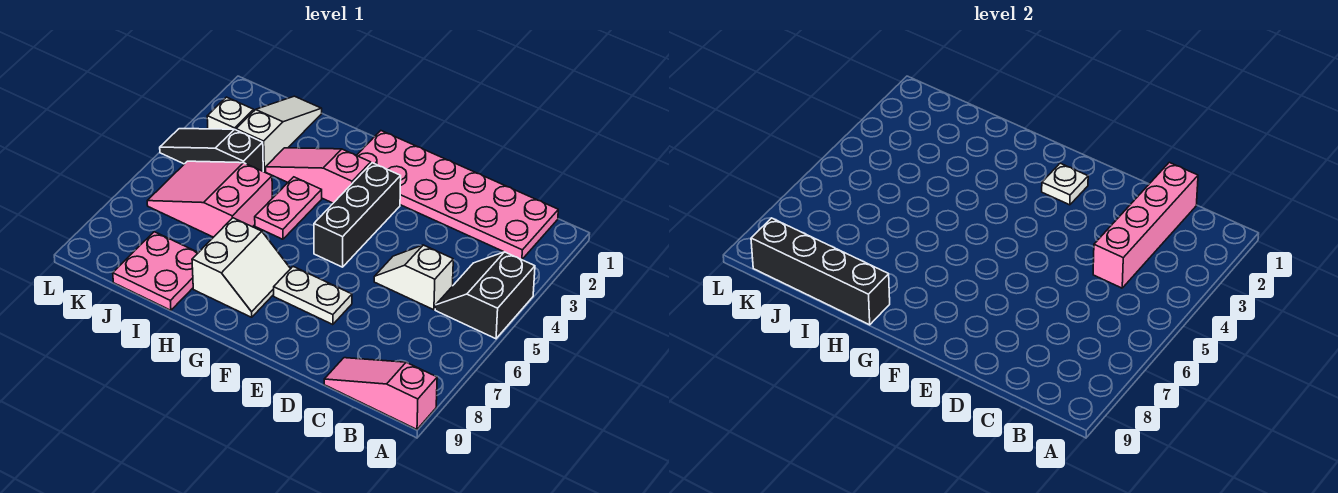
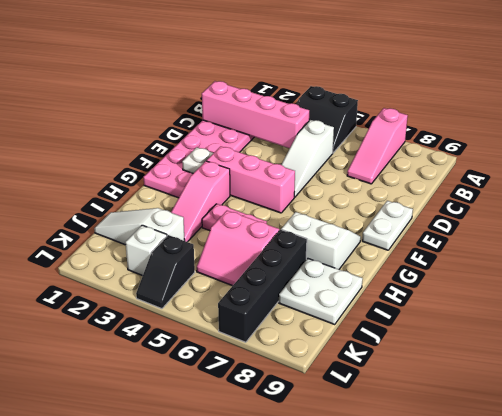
pink 1x3 slope [324,358,437,429] -> pink 1x3 slope moved to [347,108,408,184]
white 1x2 slope [374,245,453,310] -> white 1x3 slope [281,120,334,197]
white 1x2 plate [274,267,352,325] -> white 1x2 plate moved to [362,201,413,250]
black 1x3 brick [314,163,401,267] -> pink 1x3 brick [207,146,295,213]
black 1x4 brick [751,218,890,325] -> black 1x4 brick moved to [218,230,307,342]
pink 2x3 slope [147,161,272,237] -> pink 2x2 slope [197,211,279,286]
pink 2x2 plate [113,232,198,310] -> white 2x2 plate [279,258,363,324]
black 1x3 slope [160,129,263,171] -> black 1x2 slope [136,235,195,309]

